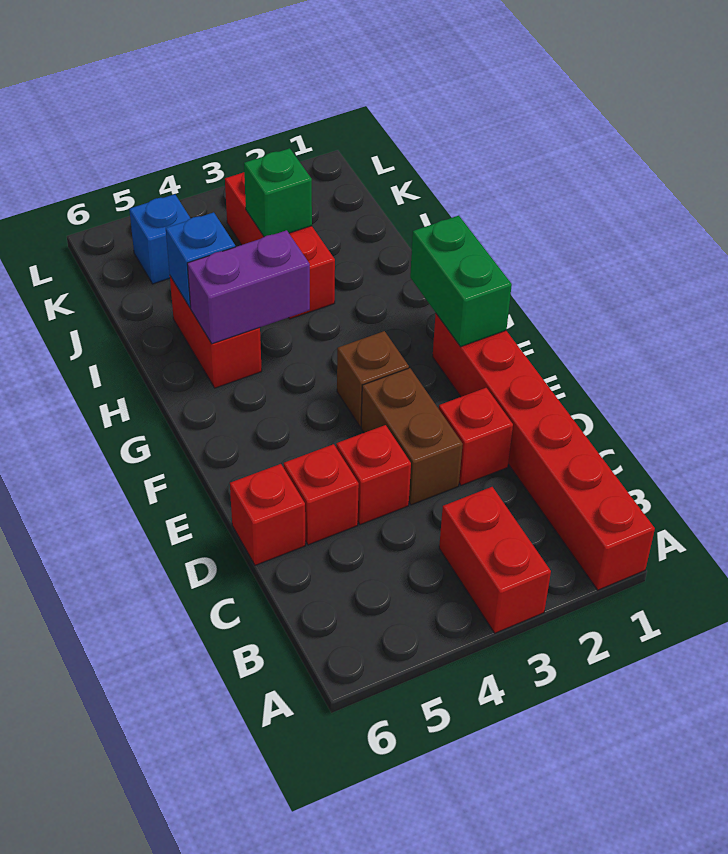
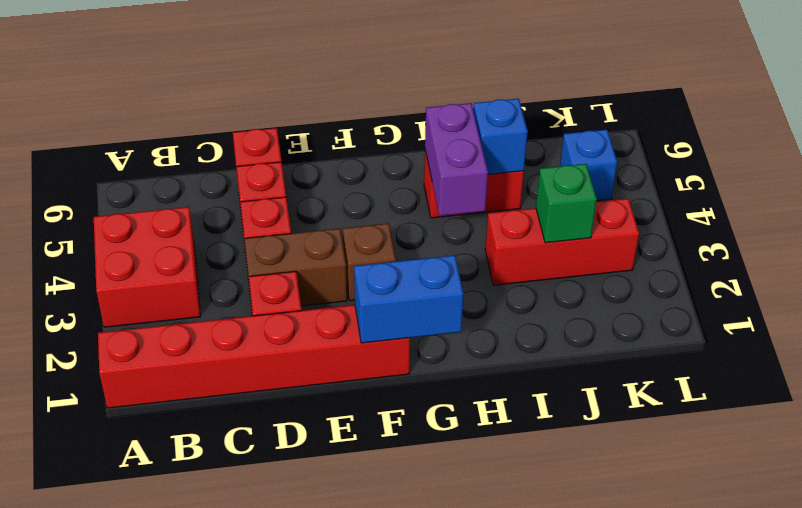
red 1x2 brick [439,487,551,633] -> red 2x2 brick [94,207,201,327]
green 1x2 brick [410,216,512,347] -> blue 1x2 brick [354,255,463,343]

